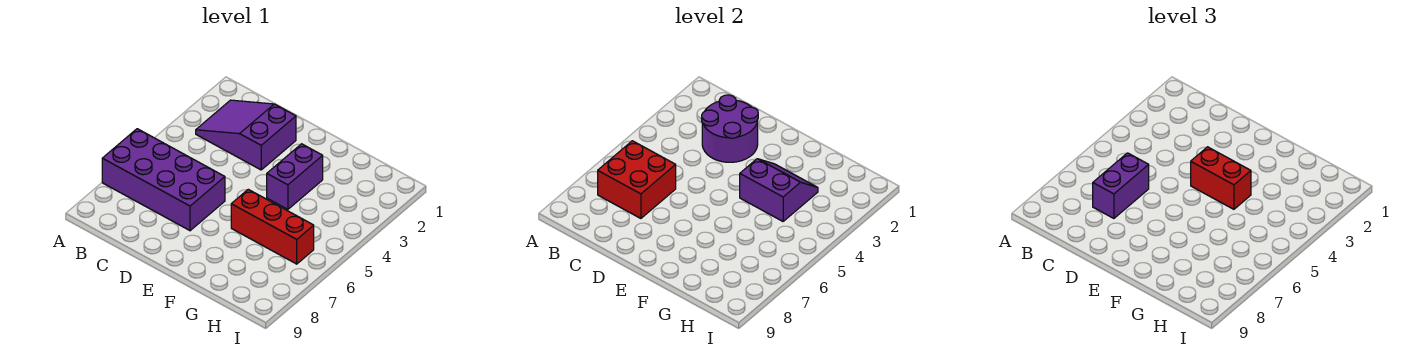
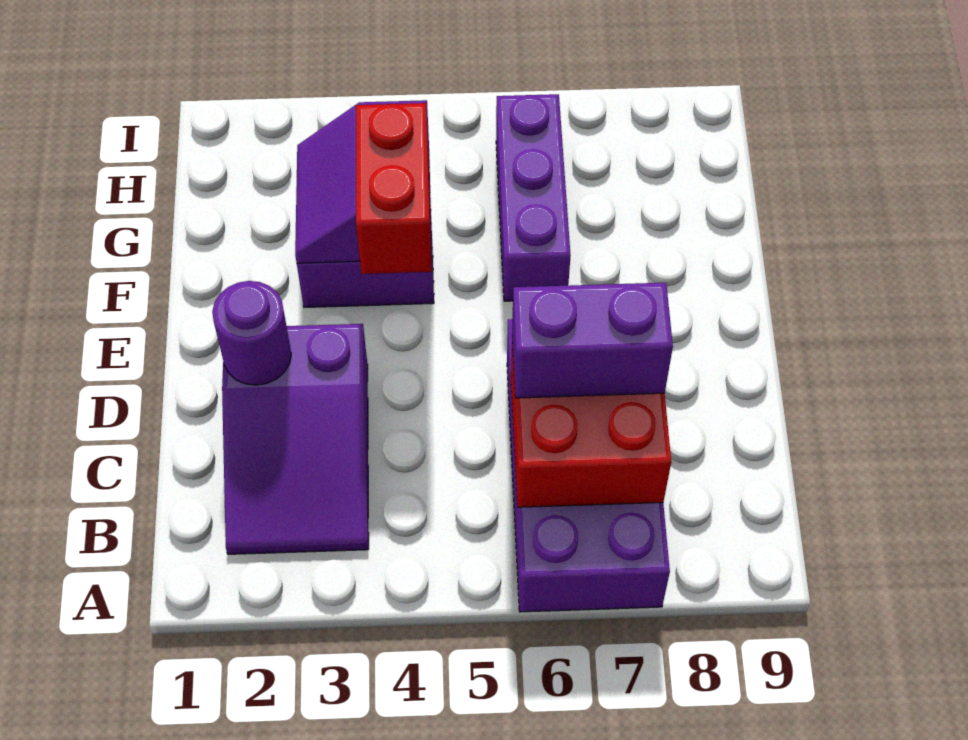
purple 2x2 round brick [702,95,758,162] -> purple 1x1 round brick [212,281,291,385]
red 1x3 brick [231,189,314,264] -> purple 1x3 brick [496,94,571,301]

